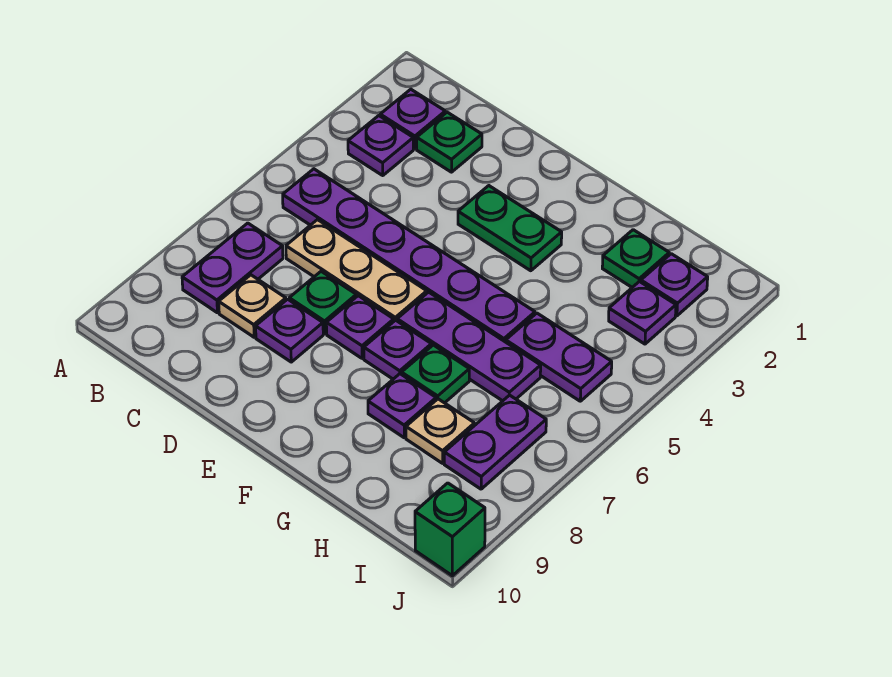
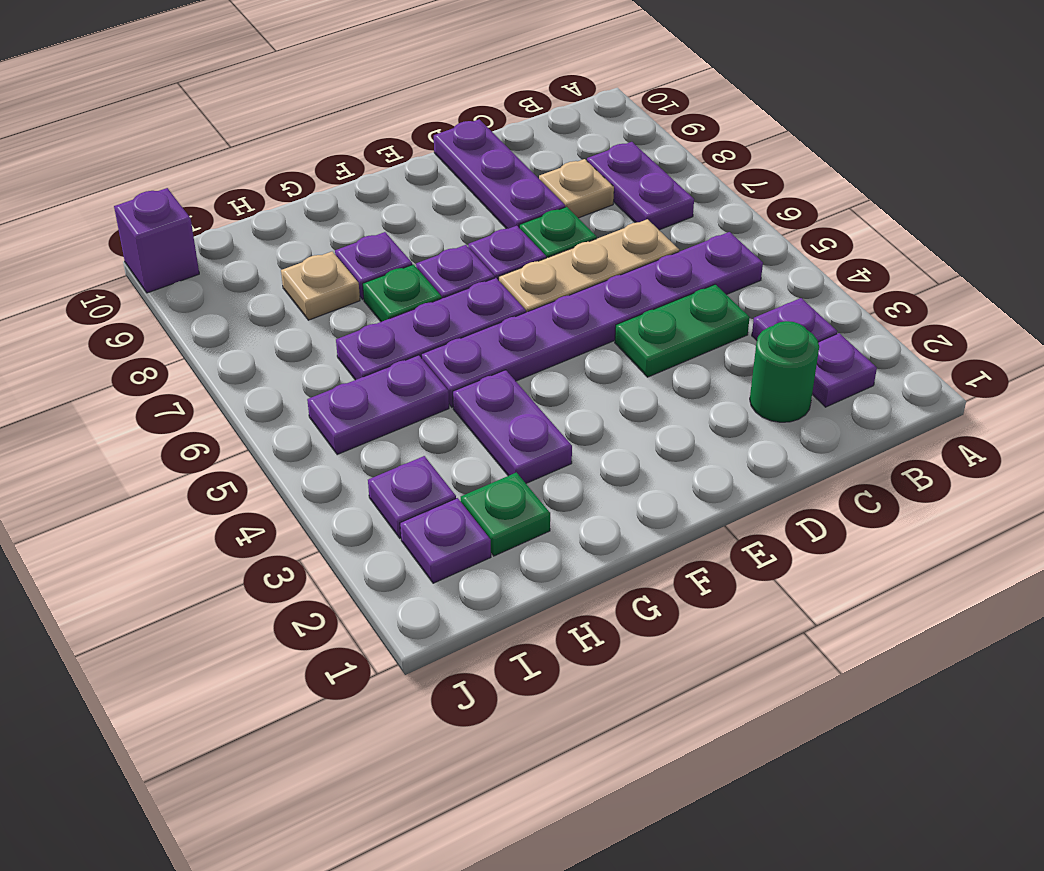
green 1x1 plate [417,112,482,172] -> green 1x1 round brick [750,321,819,422]
purple 1x1 plate [256,299,323,362] -> purple 1x3 plate [434,119,565,229]
green 1x2 plate [458,186,562,271] -> green 1x2 plate moved to [615,284,750,377]
purple 1x2 plate [444,395,546,489] -> purple 1x2 plate moved to [453,370,572,483]
green 1x1 brick [415,483,485,576] -> purple 1x1 brick [114,188,199,293]

